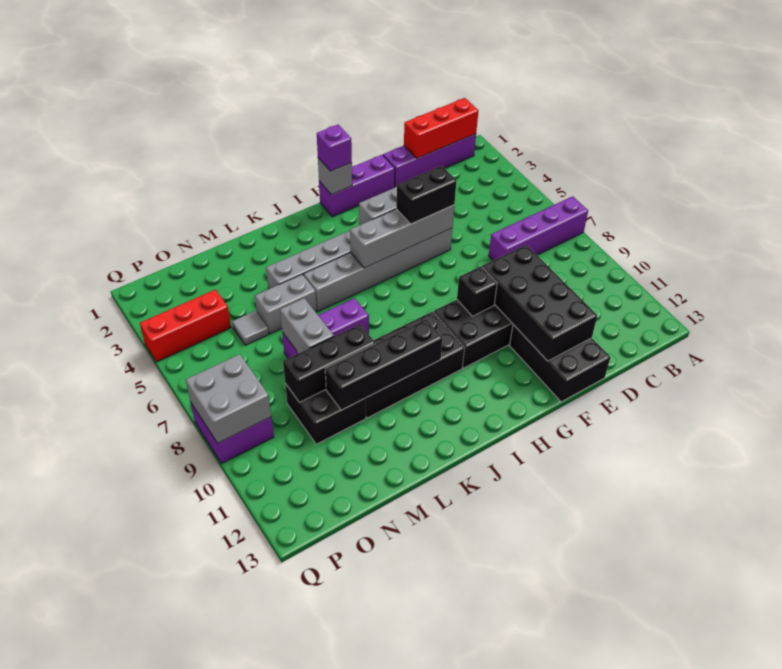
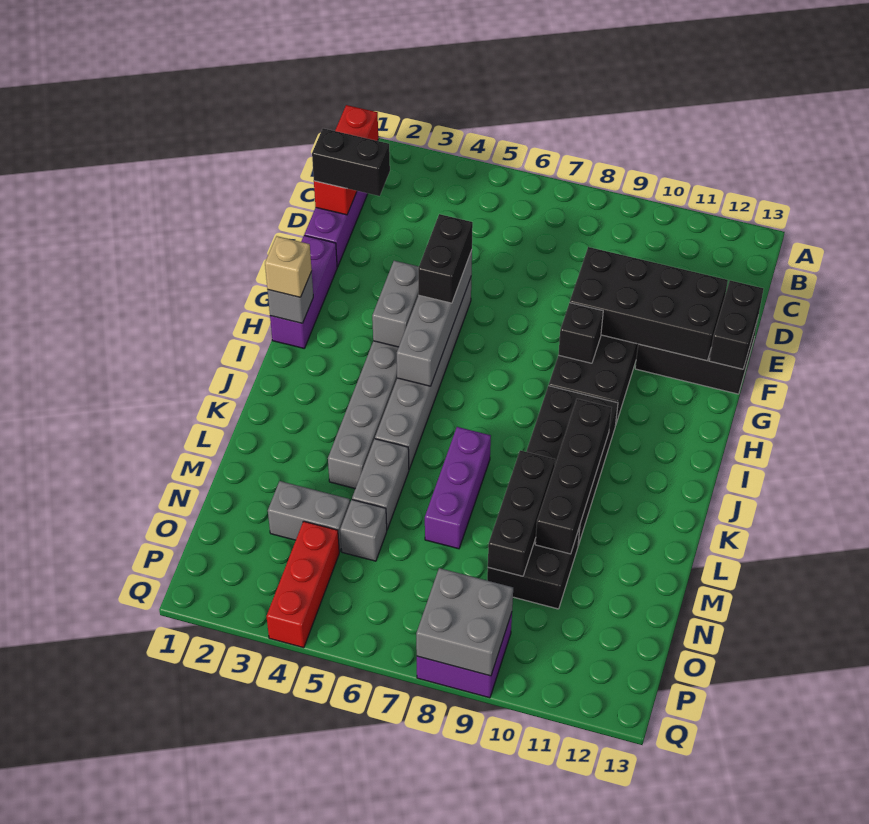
purple 1x4 brick [489,196,588,260] -> none
none -> black 1x2 brick [312,128,390,196]
none -> black 1x2 brick [709,280,763,369]
purple 1x1 brick [317,125,352,171] -> tan 1x1 brick [265,236,312,297]
grey 1x2 brick [280,298,334,353] -> grey 1x2 brick moved to [268,481,350,552]
grey 1x1 tile [232,311,269,345] -> grey 1x1 brick [340,500,387,561]

